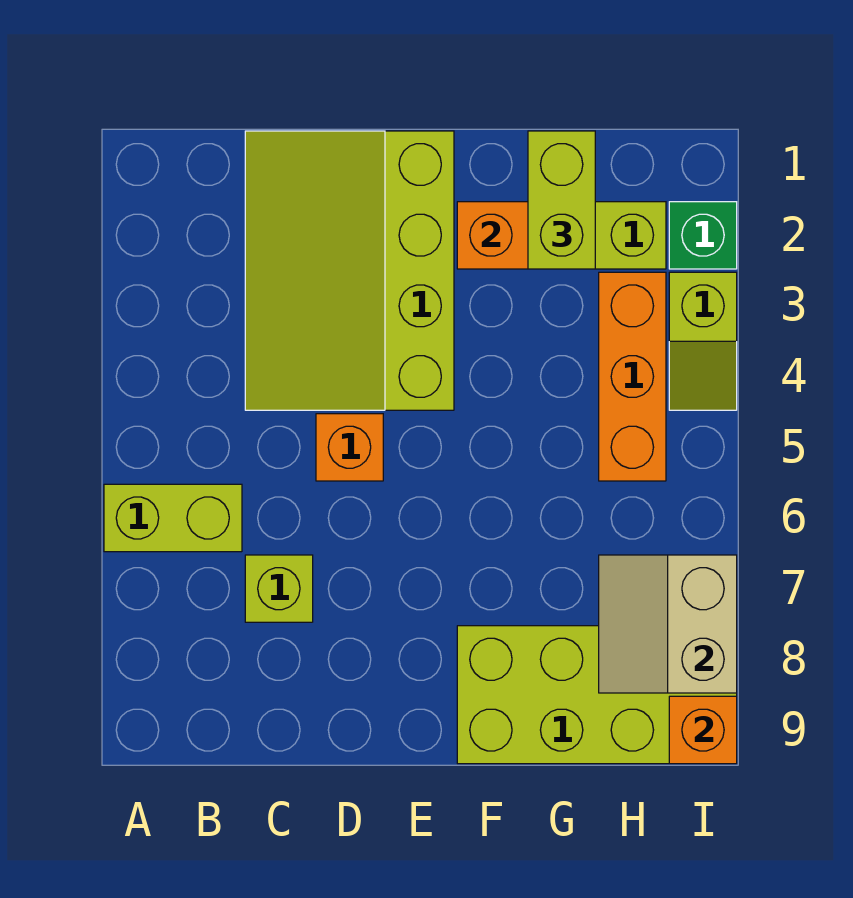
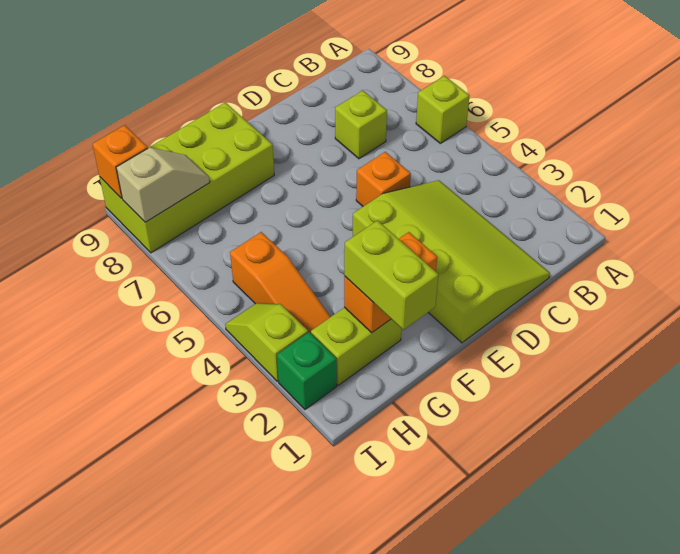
lime 1x2 brick [104,484,242,552] -> lime 1x1 brick [416,76,470,143]
orange 1x3 brick [599,272,666,481] -> orange 1x3 slope [230,232,331,333]
tan 2x2 slope [599,555,737,693] -> tan 1x2 slope [116,147,210,222]

